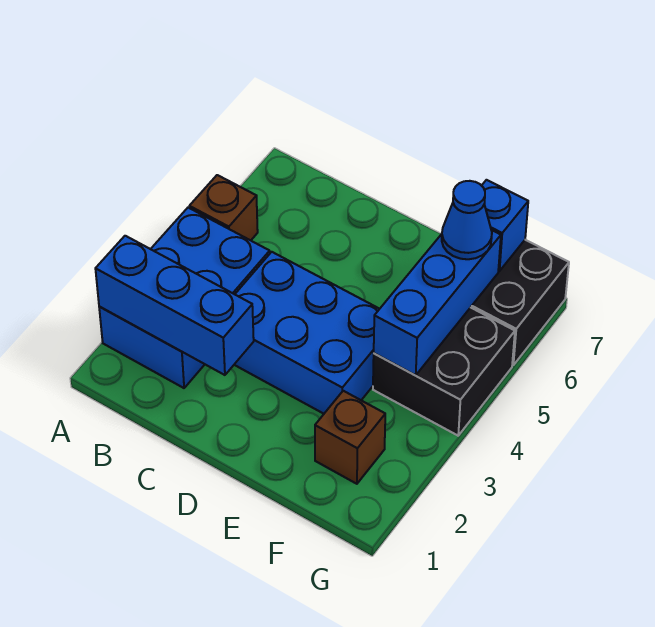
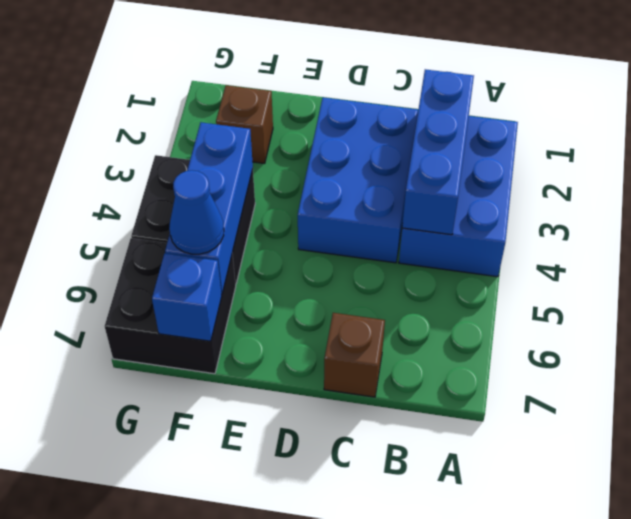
blue 1x3 brick [95,236,254,375] -> blue 1x3 brick turned to [402,69,474,235]
brown 1x1 brick [189,175,258,240] -> brown 1x1 brick moved to [324,313,385,397]
blue 2x3 brick [234,252,379,414] -> blue 2x3 brick turned to [298,98,418,263]

